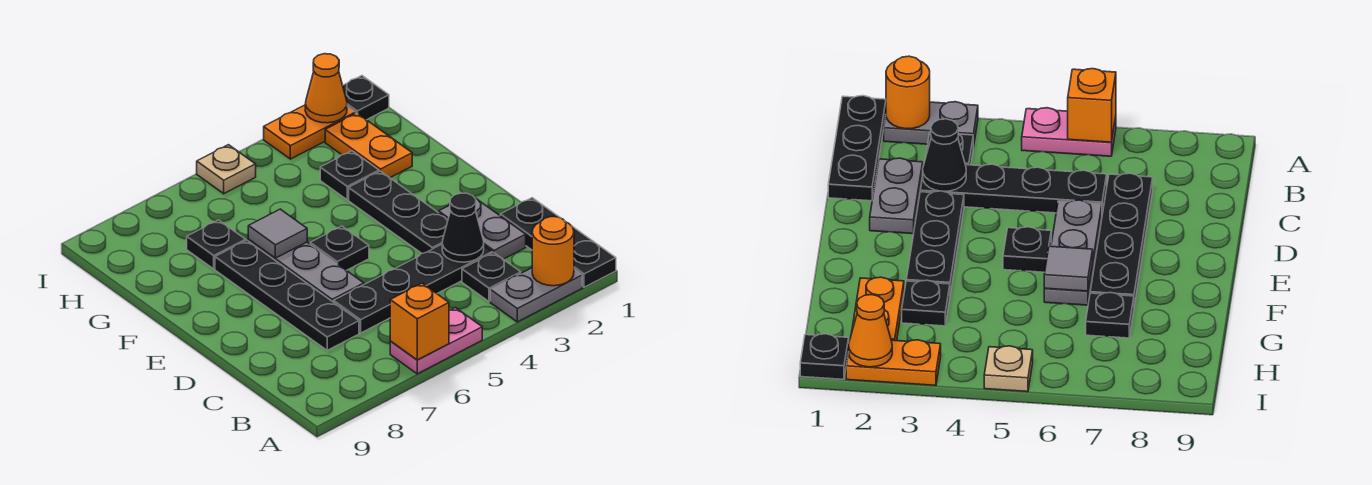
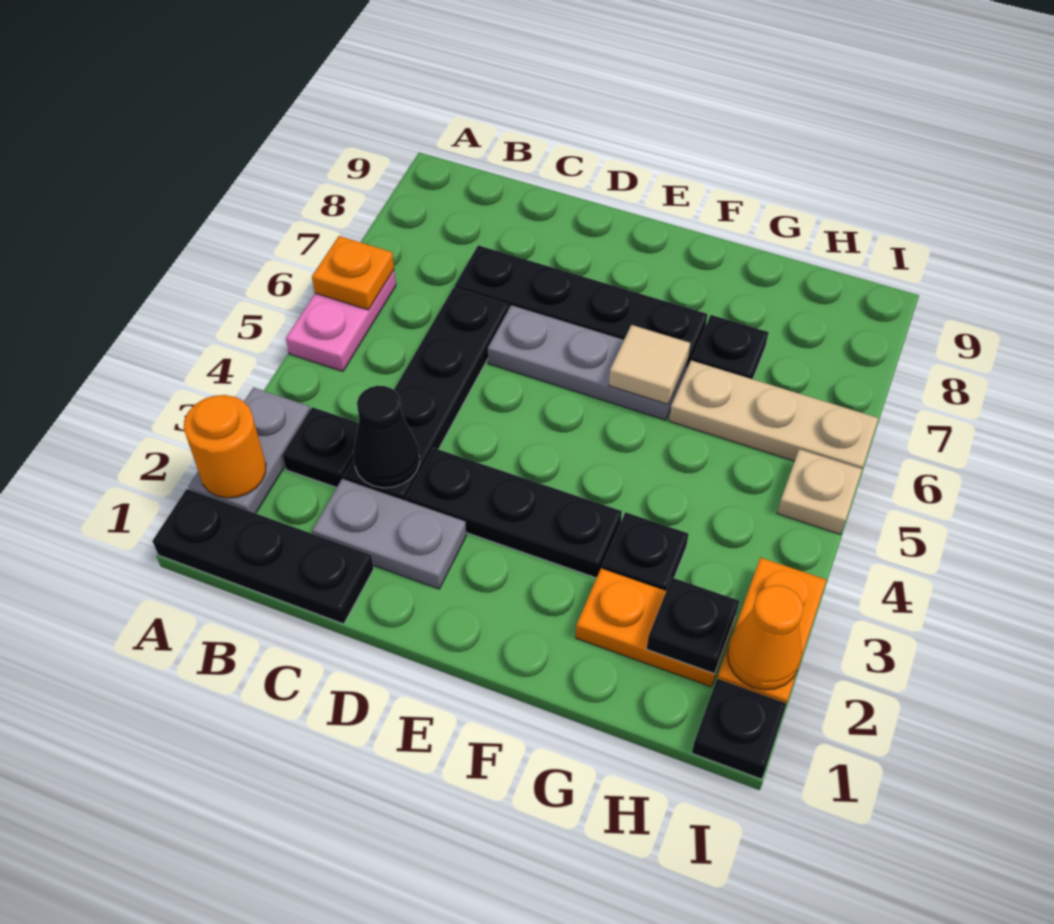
orange 1x1 brick [390,283,449,360] -> orange 1x1 plate [312,236,394,310]
black 1x1 plate [310,226,369,270] -> black 1x1 plate moved to [647,578,739,674]
grey 1x1 tile [248,209,307,258] -> tan 1x1 tile [609,325,690,404]
none -> tan 1x3 plate [669,360,879,469]

